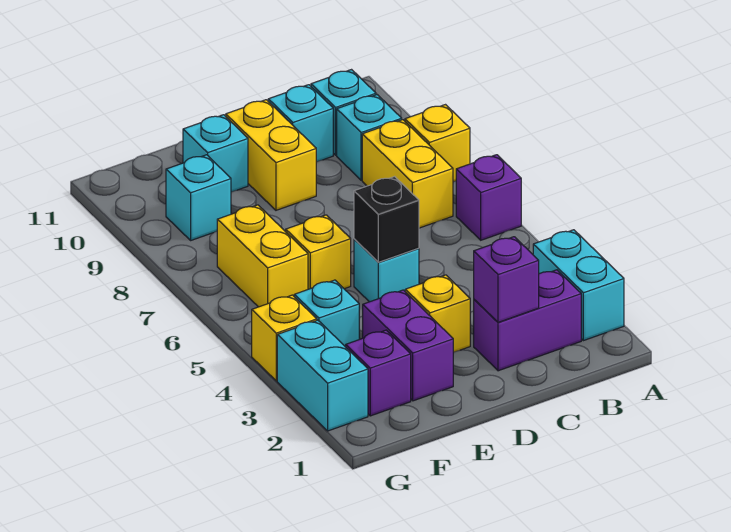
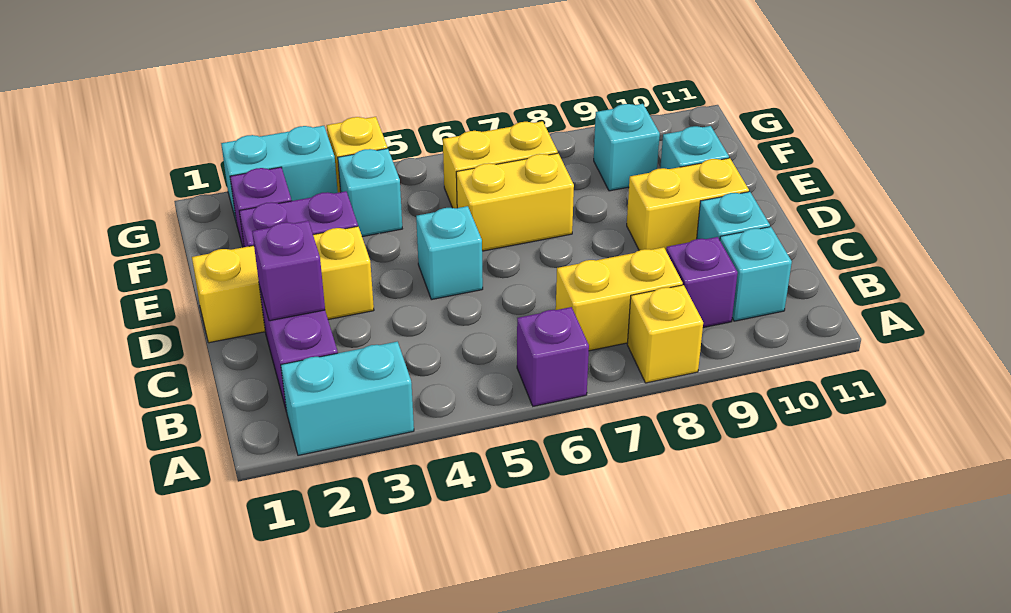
cyan 1x1 brick [337,95,402,180] -> purple 1x1 brick [666,237,738,328]
yellow 1x1 brick [405,275,470,352] -> yellow 1x3 brick [192,226,374,343]
black 1x1 brick [354,177,419,262] -> none
yellow 1x1 brick [286,215,351,289] -> yellow 1x2 brick [456,153,574,251]

